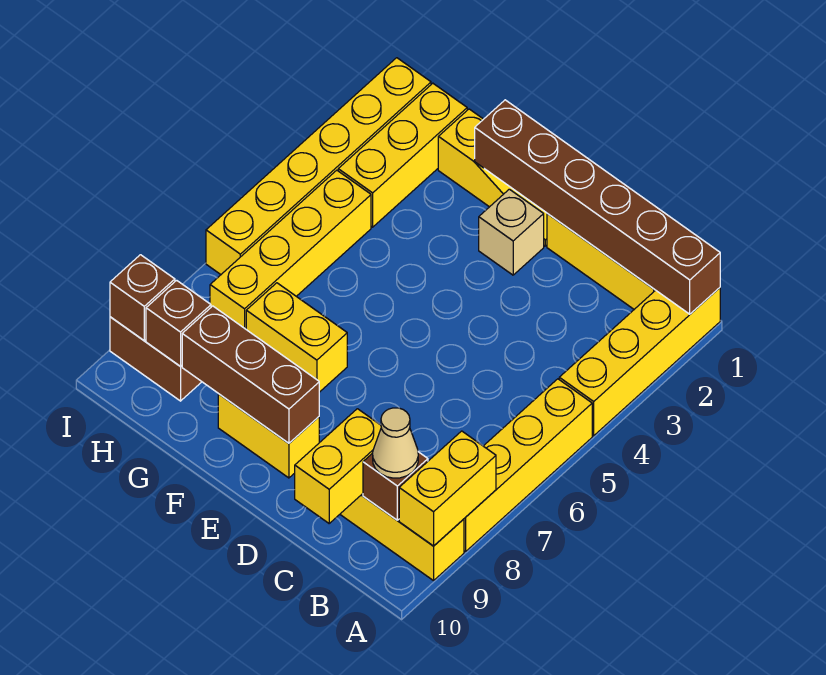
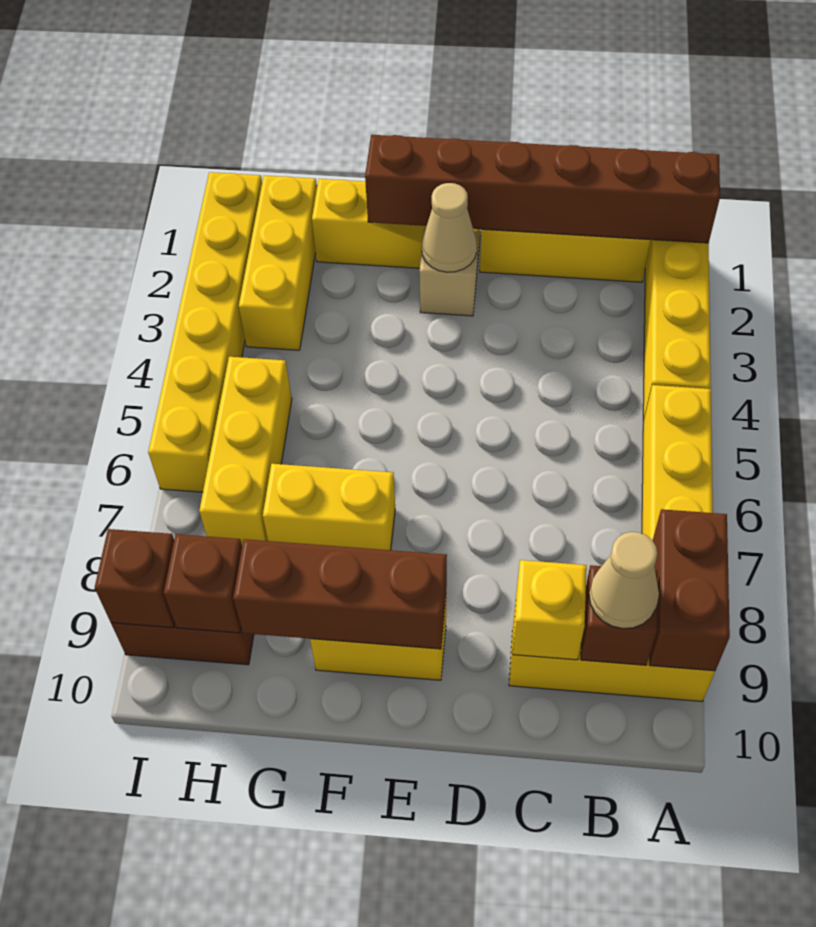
yellow 1x2 brick [399,431,496,546] -> brown 1x2 brick [650,509,730,671]
yellow 1x2 brick [295,409,381,523] -> yellow 1x1 brick [513,560,587,660]
none -> tan 1x1 cone [422,183,477,272]
yellow 1x4 brick [210,170,371,329] -> yellow 1x3 brick [199,357,292,545]

